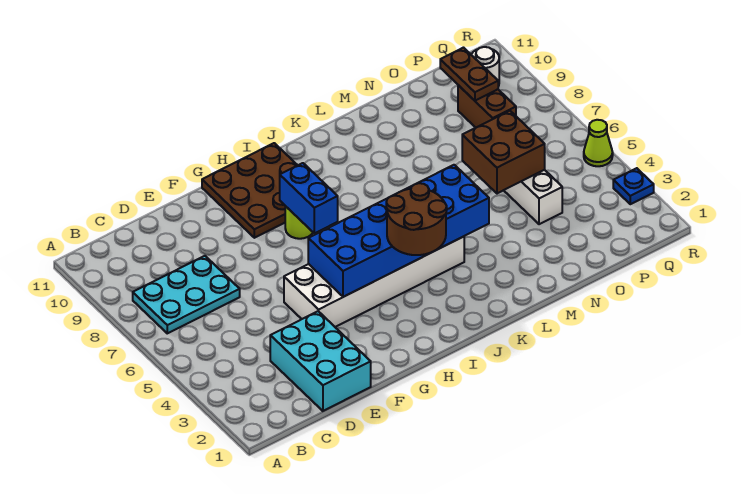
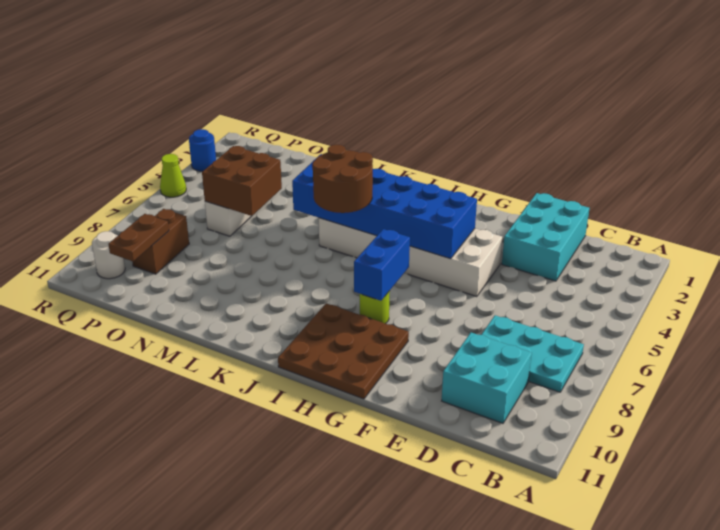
none -> cyan 2x2 brick [442,333,532,423]
brown 2x2 round brick [386,183,447,255] -> brown 2x2 round brick moved to [312,145,373,213]
blue 1x1 plate [613,168,654,204] -> blue 1x1 round brick [189,129,216,171]

